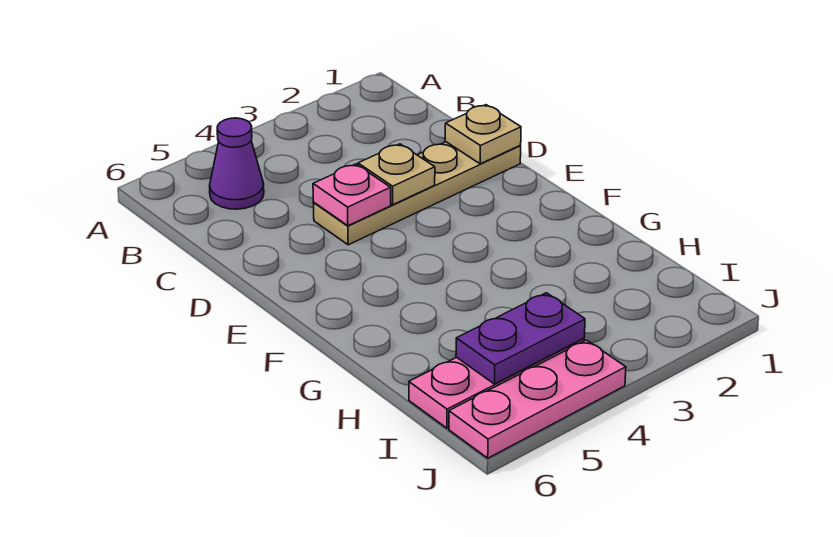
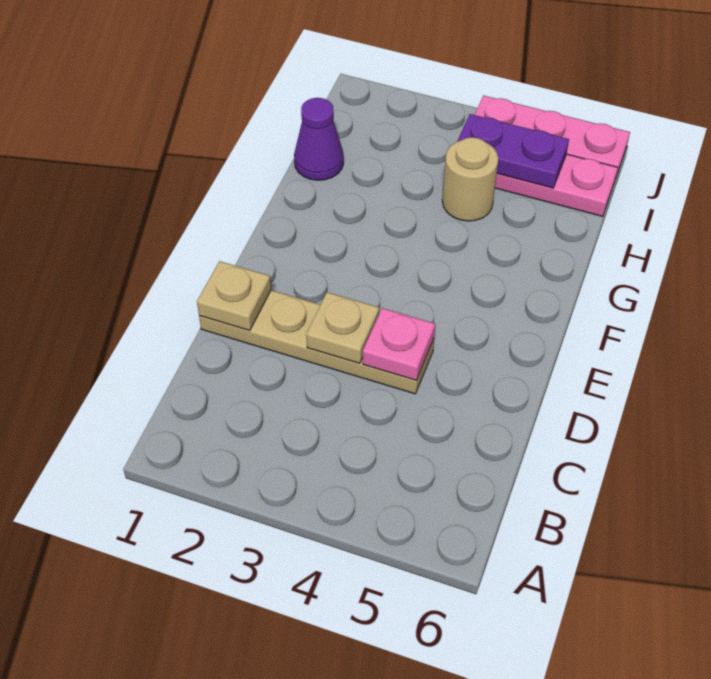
purple 1x1 cone [210,118,264,209] -> purple 1x1 cone moved to [294,98,344,180]
none -> tan 1x1 round brick [442,137,498,221]

